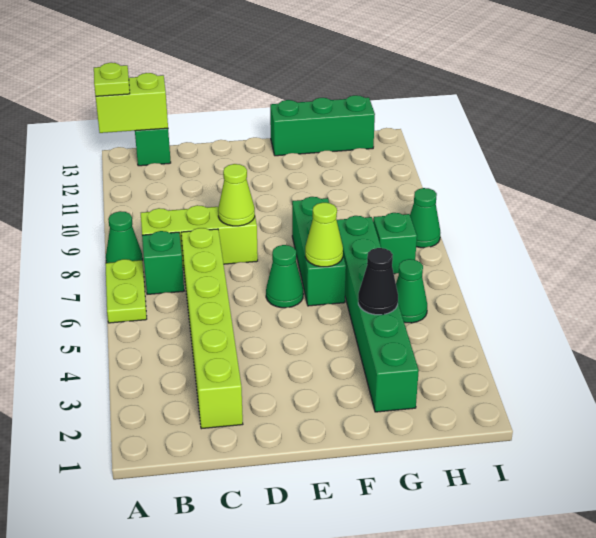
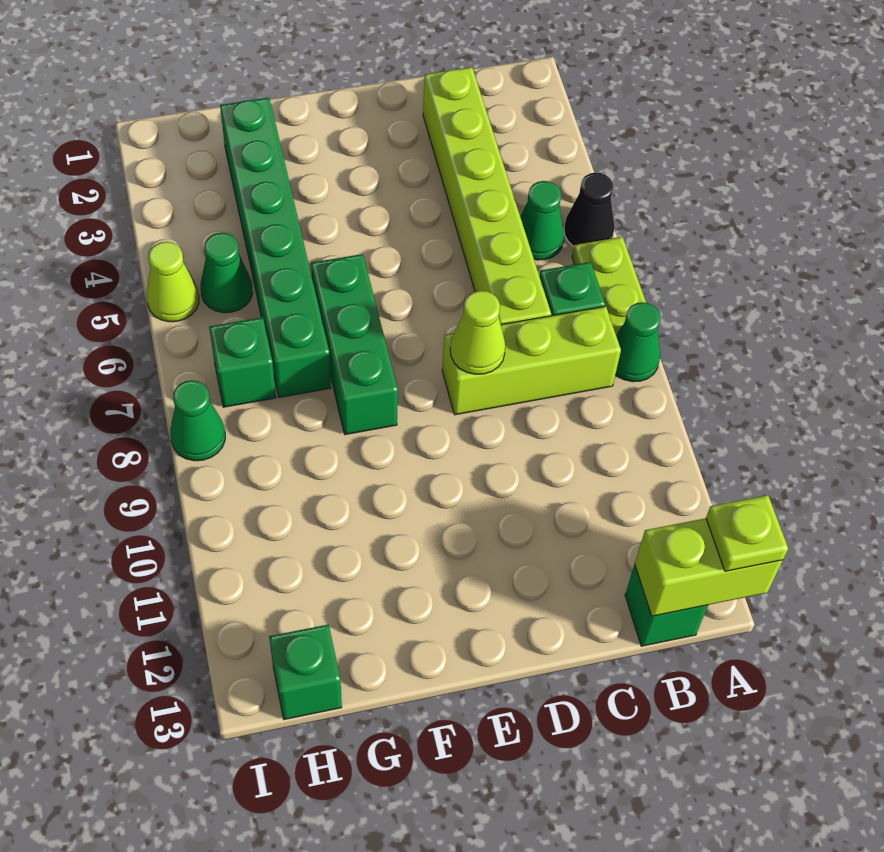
green 1x1 cone [266,245,303,308] -> green 1x1 cone moved to [520,181,564,260]
lime 1x1 cone [305,203,343,267] -> lime 1x1 cone moved to [146,242,199,322]
green 1x3 brick [270,95,375,156] -> green 1x1 brick [269,625,342,719]
black 1x1 cone [358,248,398,315] -> black 1x1 cone moved to [564,173,615,246]

